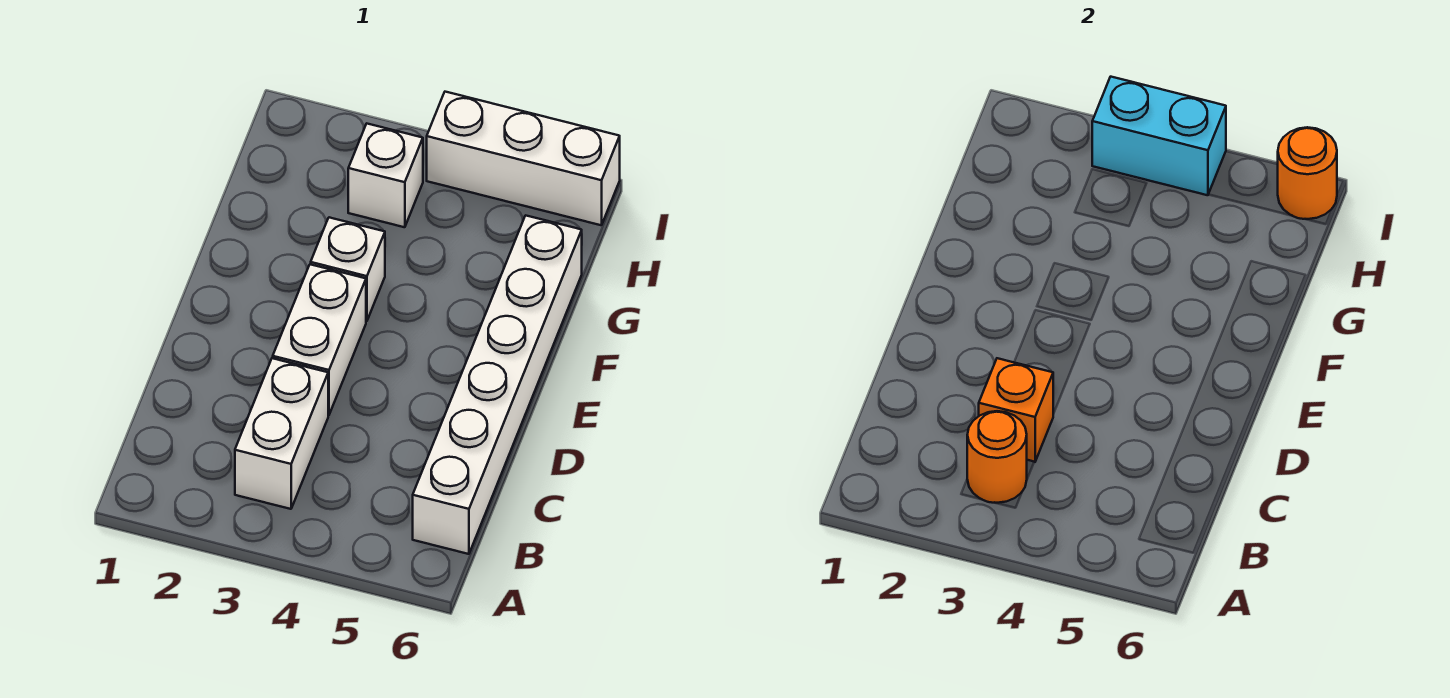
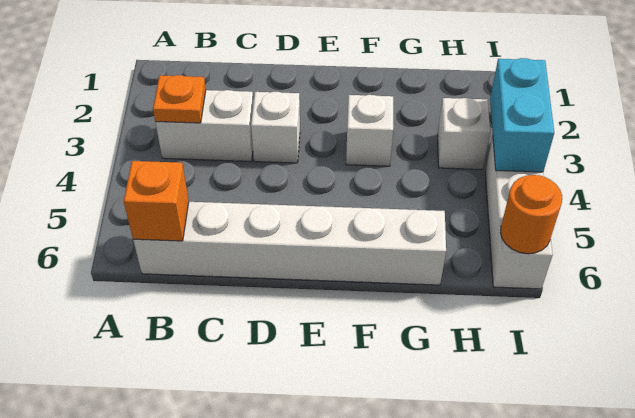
orange 1x1 round brick [967,411,1027,503] -> orange 1x1 plate [153,75,206,123]
orange 1x1 brick [979,358,1053,462] -> orange 1x1 brick moved to [124,161,189,241]
white 1x2 brick [273,264,366,415] -> white 1x1 brick [251,92,300,163]

